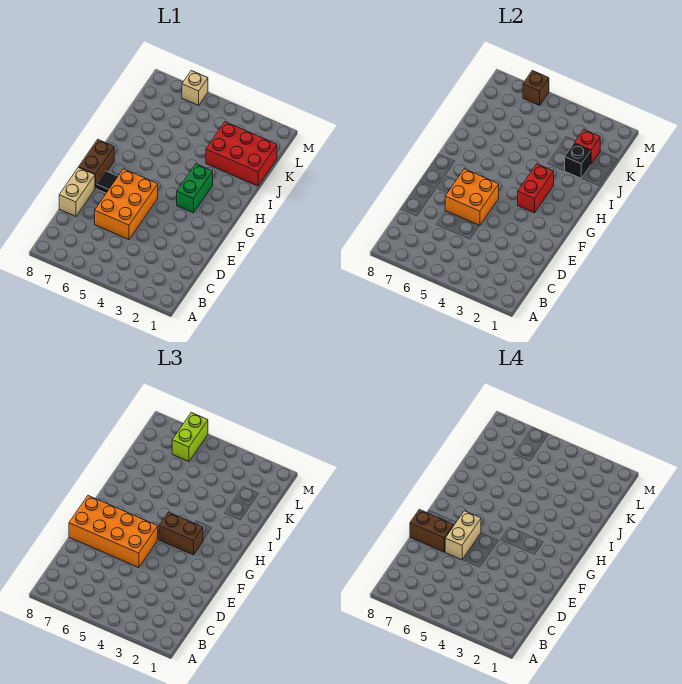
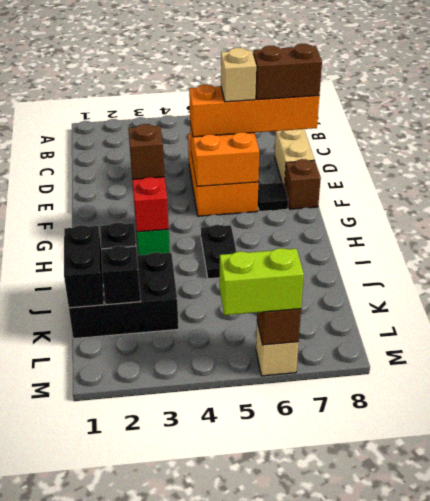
orange 2x4 brick [69,496,158,568] -> orange 1x4 brick [189,84,319,137]
tan 1x2 brick [445,511,481,560] -> tan 1x1 brick [221,48,256,102]
brown 1x2 brick [79,140,114,188] -> brown 1x1 brick [285,159,321,209]
brown 1x2 brick [159,512,203,555] -> brown 1x1 brick [128,124,164,179]
none -> black 1x2 plate [201,225,236,279]
red 2x3 brick [206,122,277,186] -> black 2x3 brick [69,252,179,339]
none -> black 1x2 brick [64,225,104,308]
red 1x1 brick [574,130,600,164] -> black 1x1 brick [101,246,141,305]
lime 1x2 brick [172,413,208,461] -> lime 1x2 brick turned to [220,248,304,315]

